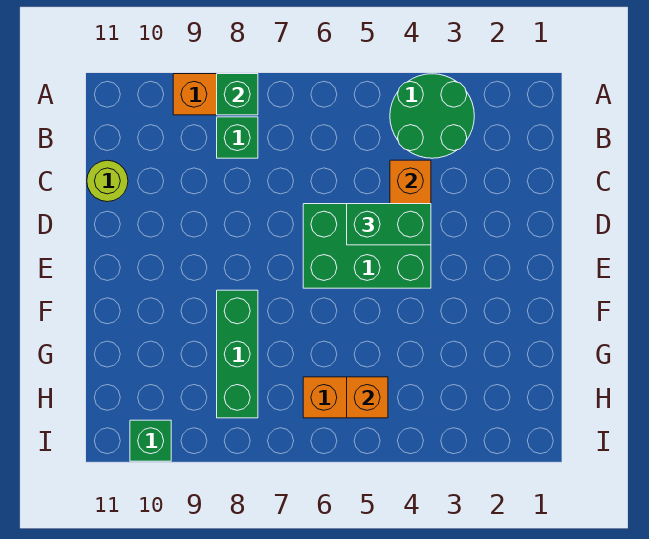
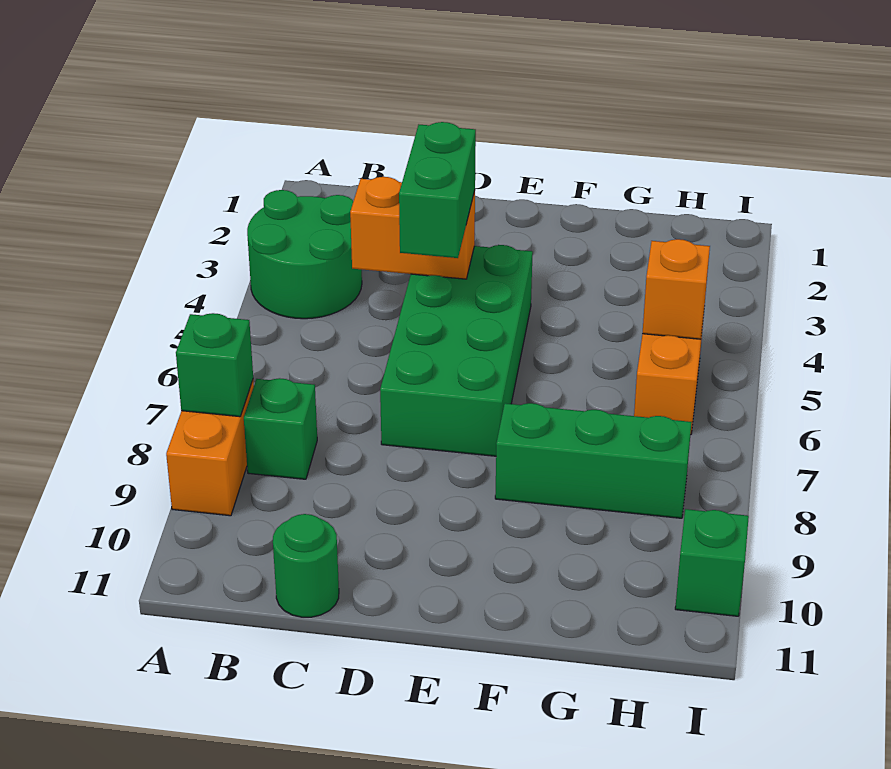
lime 1x1 round brick [87,160,128,202] -> green 1x1 round brick [273,514,339,617]
green 2x3 brick [303,204,431,288] -> green 2x4 brick [380,245,533,456]

